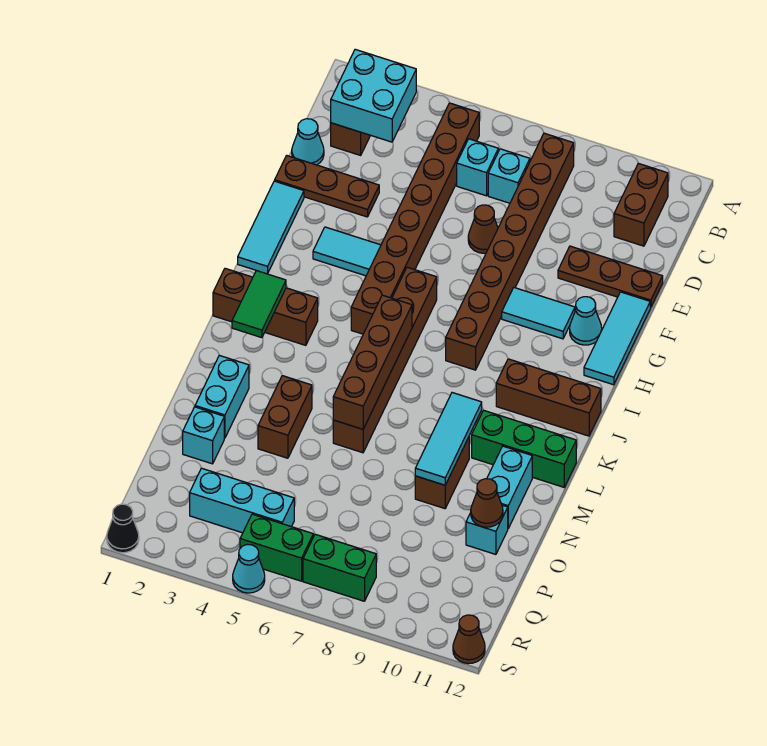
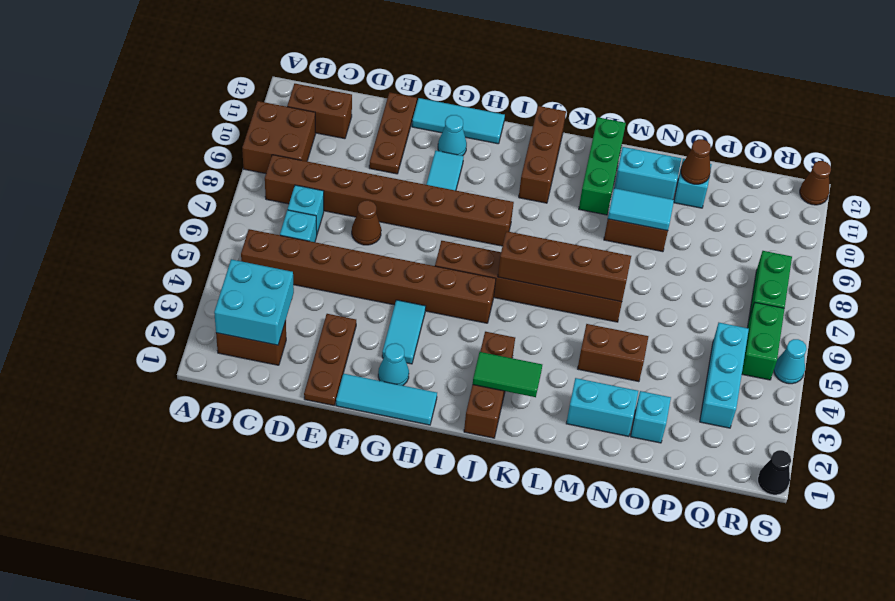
none -> brown 2x2 brick [242,101,316,174]
cyan 1x1 cone [292,119,324,165] -> cyan 1x1 cone moved to [378,343,409,386]
cyan 1x3 tile [415,393,482,485] -> cyan 1x2 tile [608,188,674,231]

